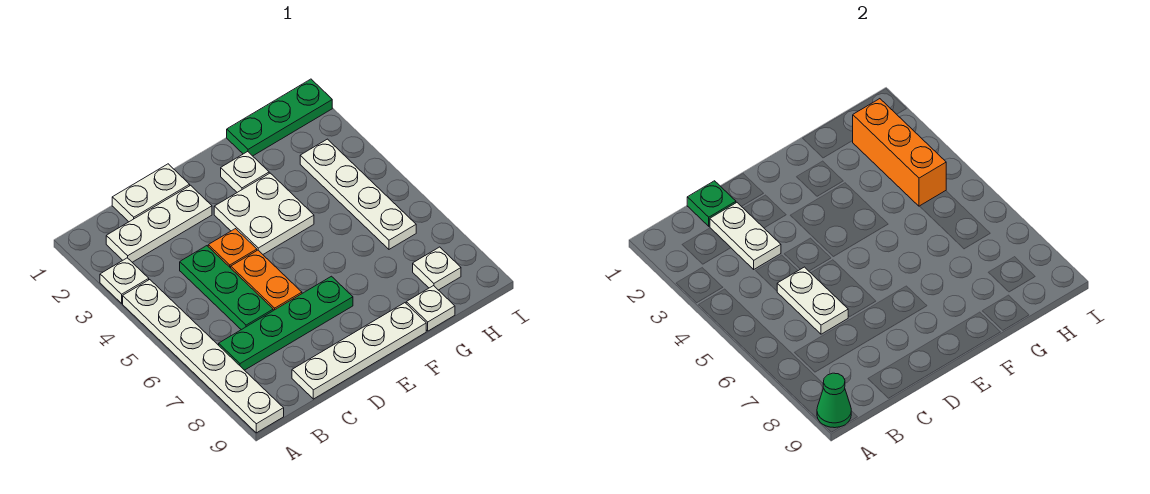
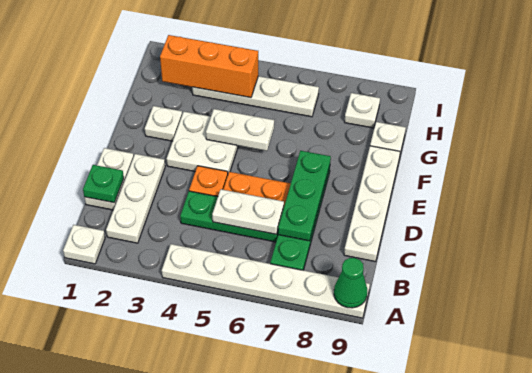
white 1x1 plate [100,258,149,303] -> white 1x1 plate moved to [63,225,105,264]
white 1x2 plate [710,203,781,269] -> white 1x2 plate moved to [206,109,274,151]
green 1x3 plate [227,79,332,156] -> green 1x3 plate moved to [278,151,331,241]

